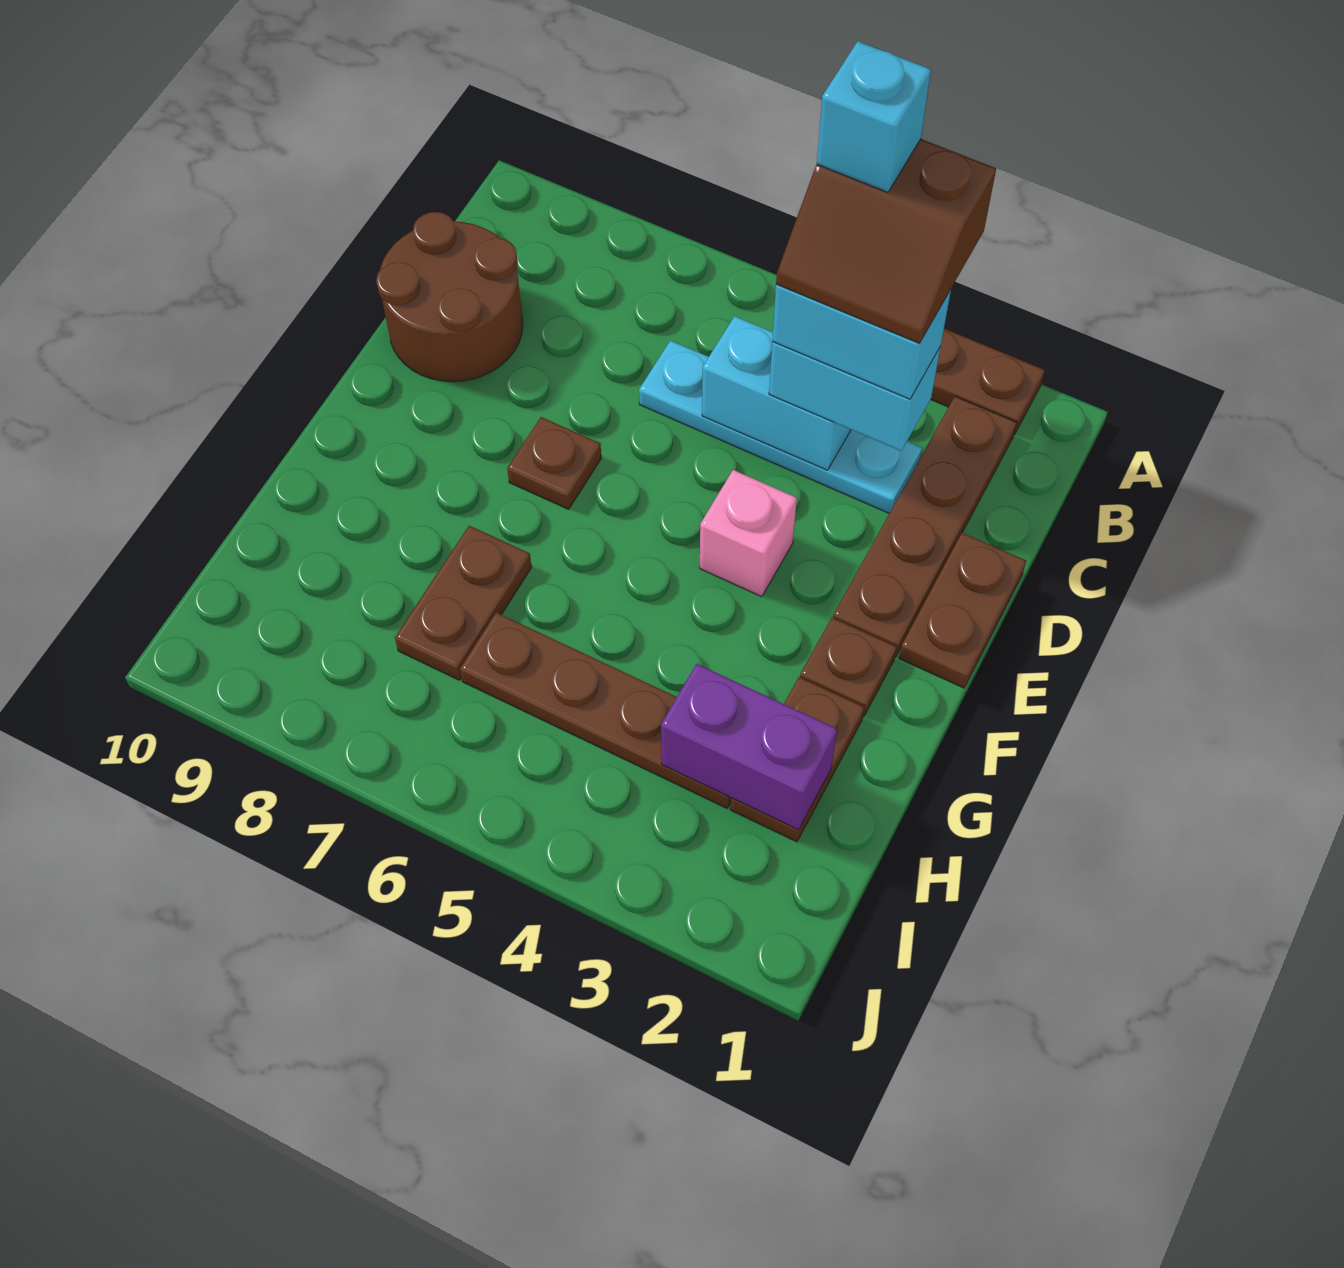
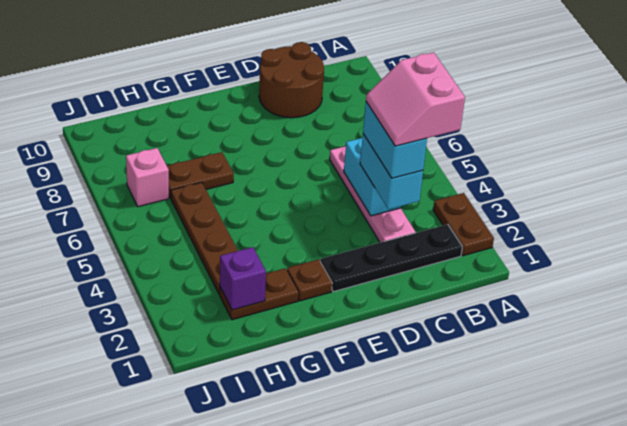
brown 1x4 plate [833,396,1017,657] -> black 1x4 plate [320,224,462,292]
brown 2x2 slope [776,139,996,343] -> pink 2x2 slope [366,52,465,146]
cyan 1x1 brick [817,41,931,192] -> none
cyan 1x4 plate [639,341,922,513] -> pink 1x4 plate [330,146,415,242]
brown 1x2 plate [899,533,1026,688] -> none
pink 1x1 brick [700,470,797,597] -> pink 1x1 brick moved to [126,148,169,207]
brown 1x1 plate [507,417,601,509] -> none
purple 1x2 brick [661,664,837,830] -> purple 1x1 brick [220,247,266,310]

